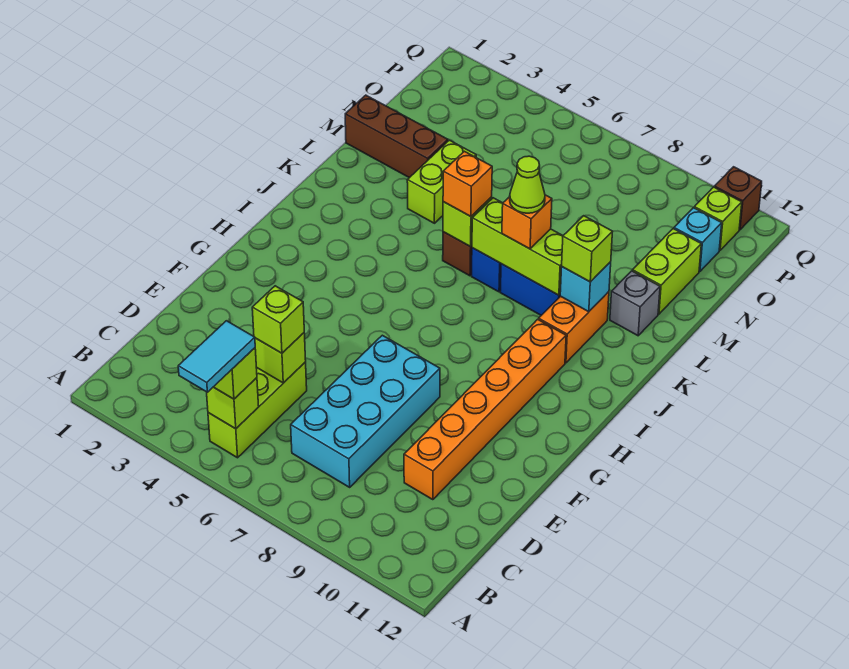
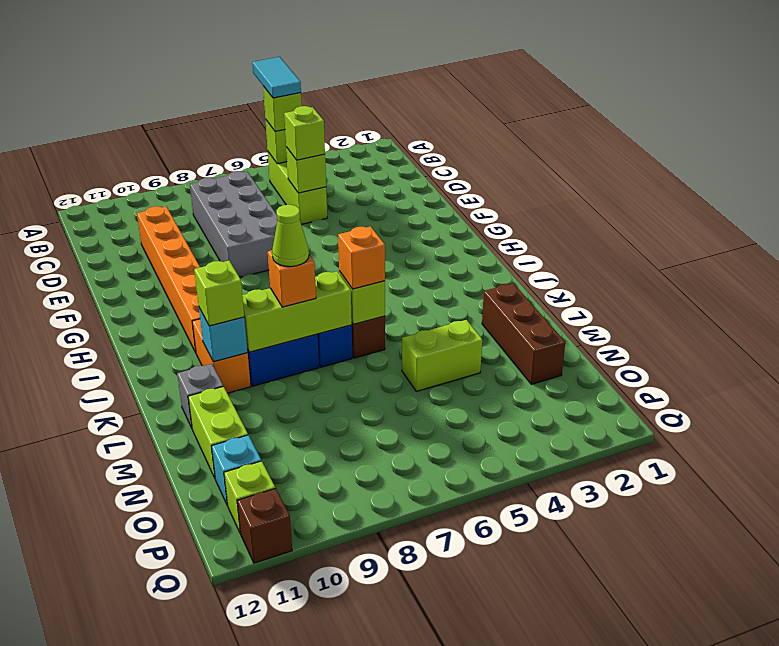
cyan 2x4 brick [291,335,440,487] -> grey 2x4 brick [190,171,277,277]
lime 1x2 brick [407,140,476,223] -> lime 1x2 brick turned to [402,320,482,391]
brown 1x3 brick [345,95,448,178] -> brown 1x3 brick turned to [482,283,565,384]

